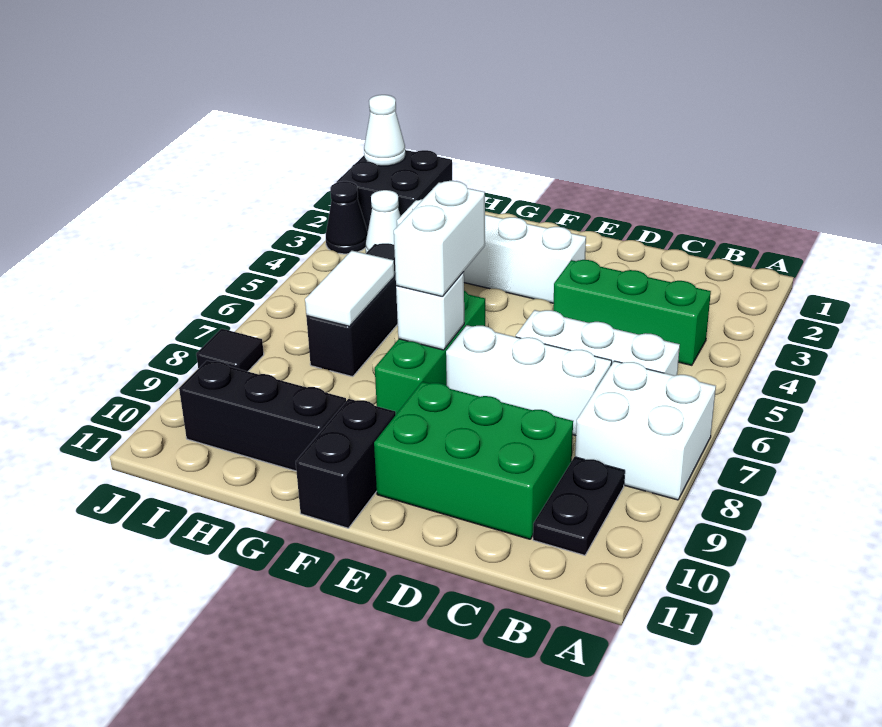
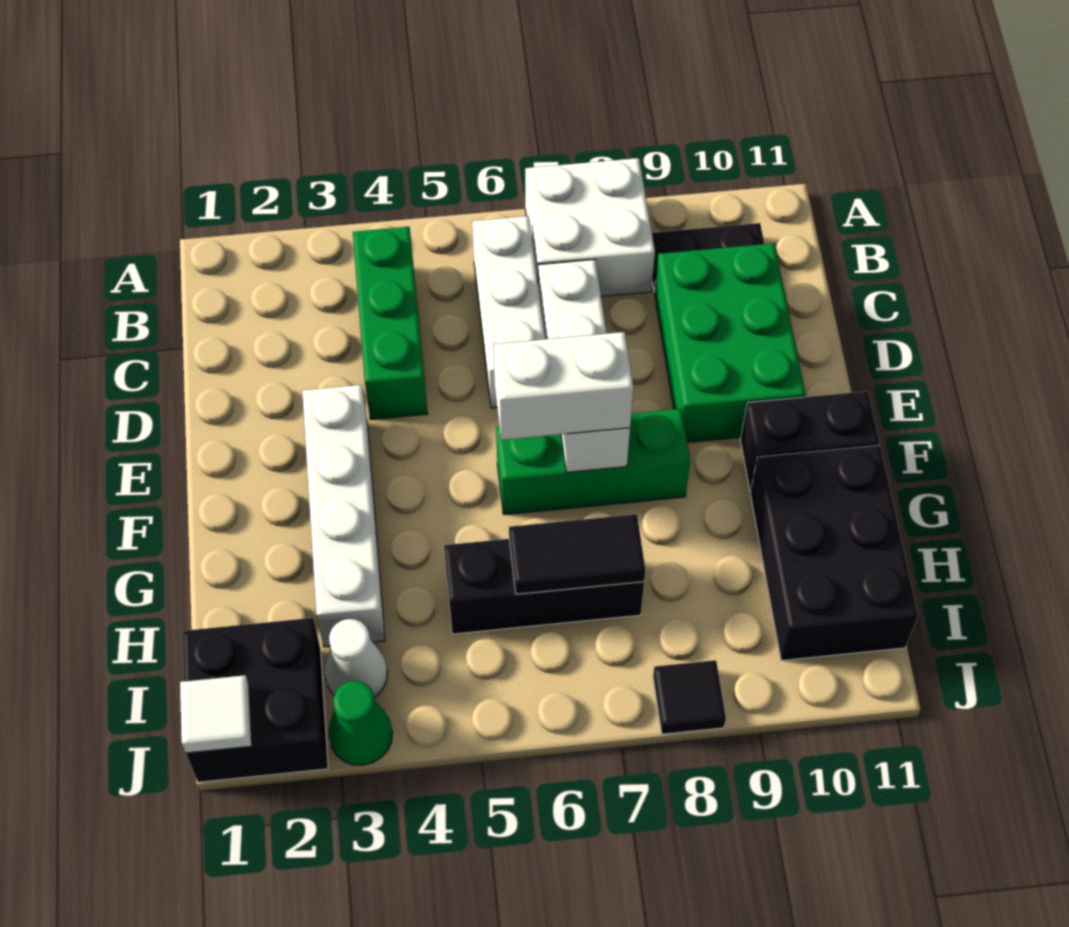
black 1x3 brick [179,361,346,471] -> black 2x3 brick [750,445,918,661]
white 1x2 tile [305,251,394,326] -> black 1x2 tile [509,514,646,594]
white 1x1 cone [364,95,405,166] -> white 1x1 tile [180,675,252,753]
black 1x1 cone [326,181,368,254] -> green 1x1 cone [328,681,392,765]

